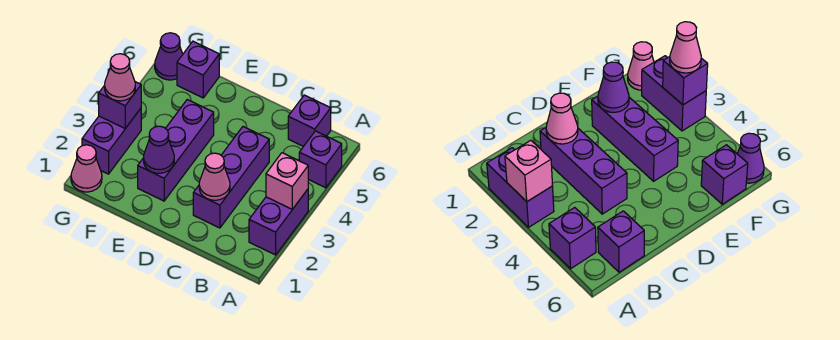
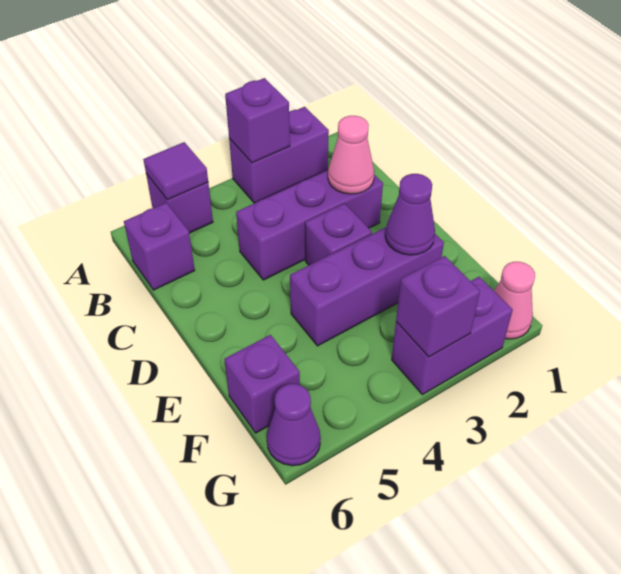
pink 1x1 brick [266,153,308,209] -> purple 1x1 brick [225,78,290,163]
none -> purple 1x1 tile [143,142,208,200]
none -> purple 1x1 brick [305,203,372,265]
pink 1x1 cone [105,54,135,101] -> none

